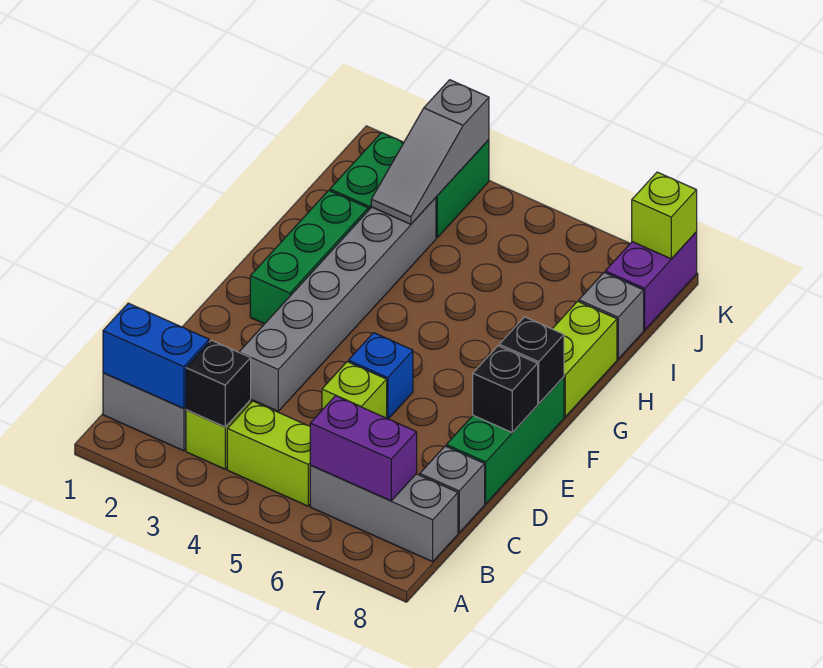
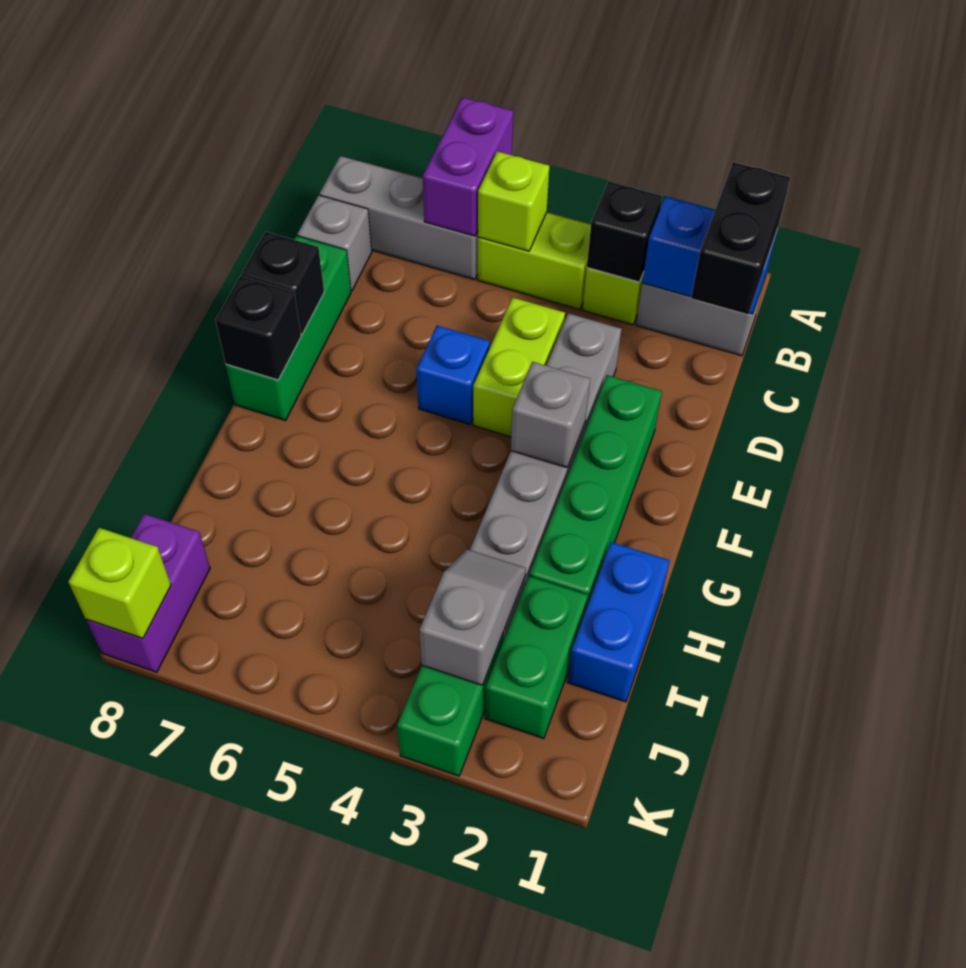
none -> black 1x2 brick [691,162,791,314]
purple 1x2 brick [310,396,417,501] -> purple 1x2 brick turned to [423,97,513,236]
lime 1x1 brick [322,362,387,418] -> lime 1x1 brick moved to [478,151,549,251]
green 1x3 brick [250,190,368,324] -> green 1x4 brick [529,375,662,608]
lime 1x2 brick [553,301,617,417] -> lime 1x2 brick moved to [473,297,565,437]
none -> blue 1x2 brick [567,542,670,702]
grey 1x3 slope [371,80,489,224] -> grey 1x2 slope [419,549,526,685]
grey 1x1 brick [579,272,644,359] -> grey 1x1 brick moved to [511,362,590,468]

